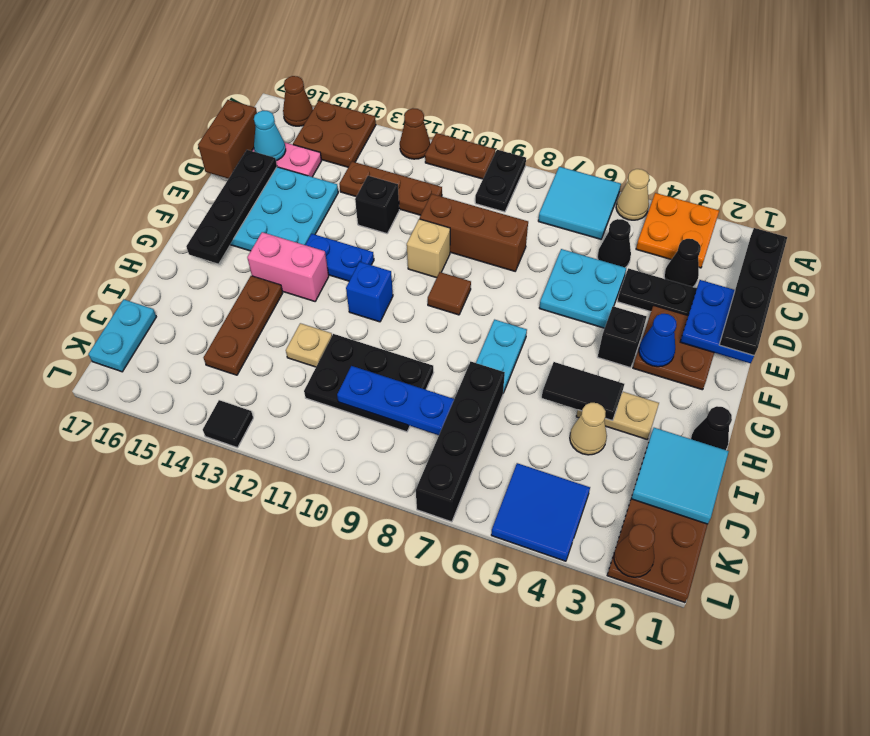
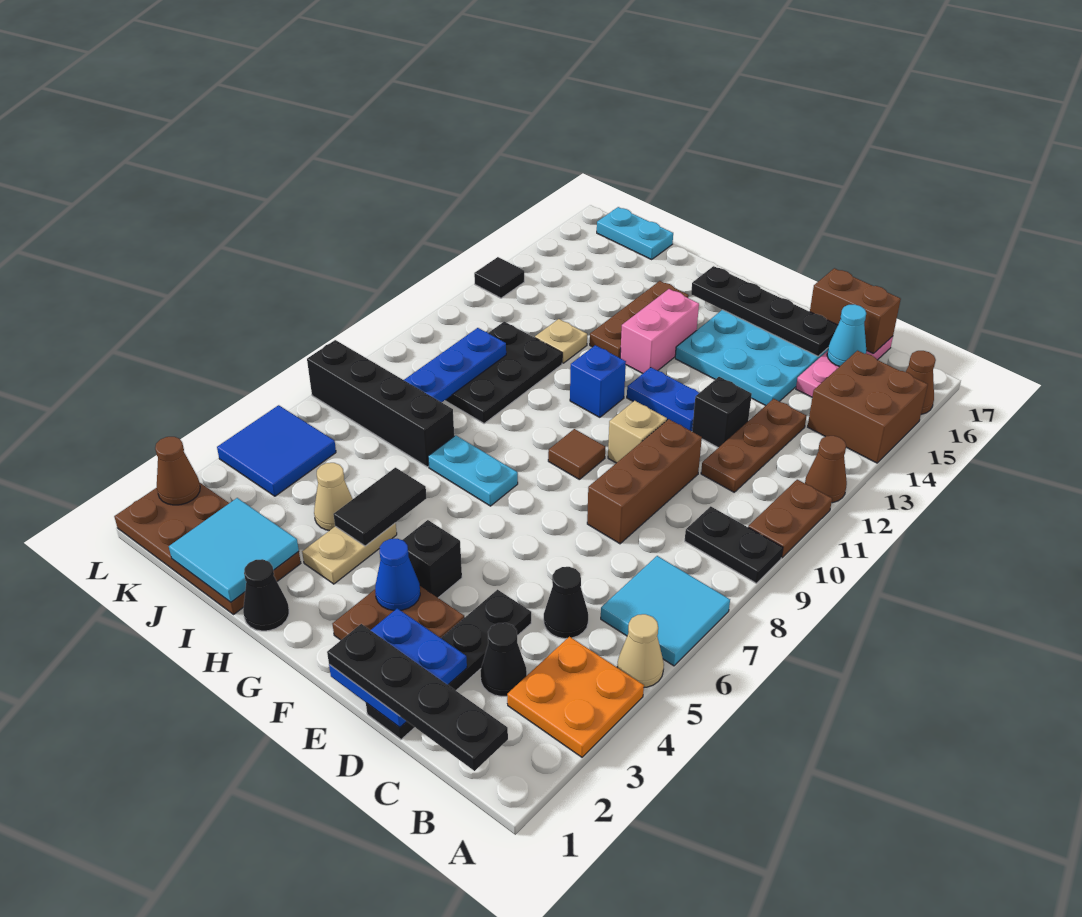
brown 2x2 plate [293,101,376,167] -> brown 2x2 brick [808,351,928,463]
cyan 2x2 plate [539,249,626,328] -> none
blue 1x2 plate [305,234,374,281] -> blue 1x2 plate turned to [627,367,699,431]
brown 1x3 plate [204,276,283,375] -> brown 1x3 plate turned to [590,281,689,358]

